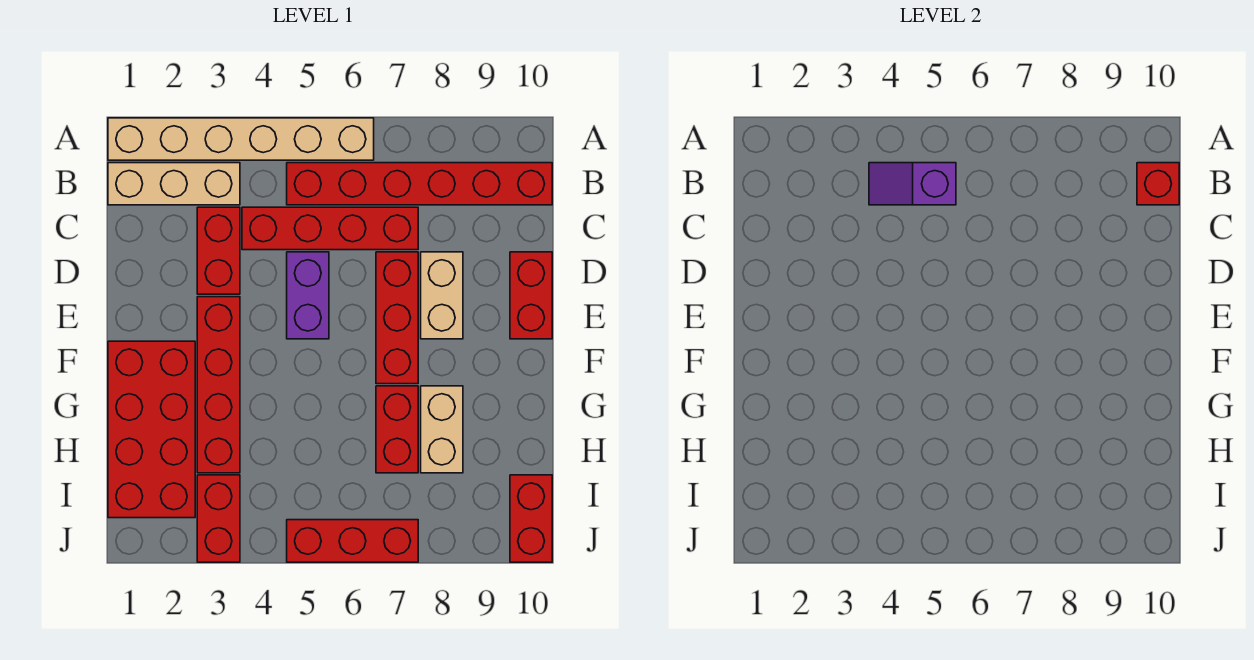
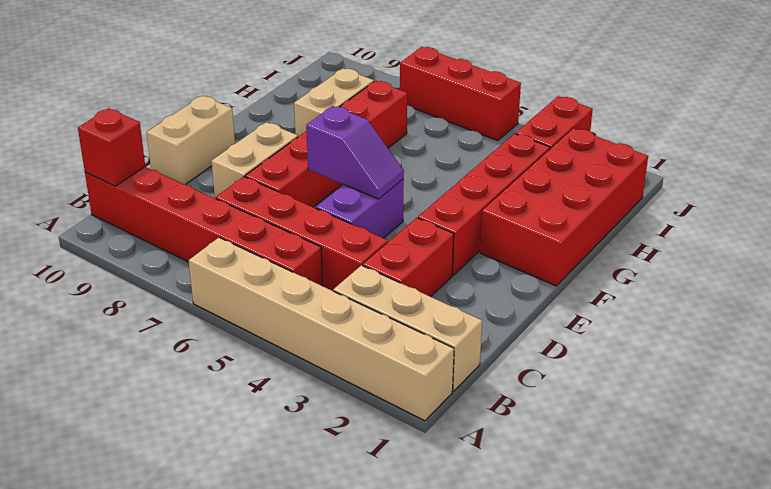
purple 1x2 slope [869,163,956,205] -> purple 1x2 slope moved to [306,106,404,199]
red 1x2 brick [510,252,552,339] -> tan 1x2 brick [147,96,235,185]
red 1x2 brick [510,475,552,562] -> none

